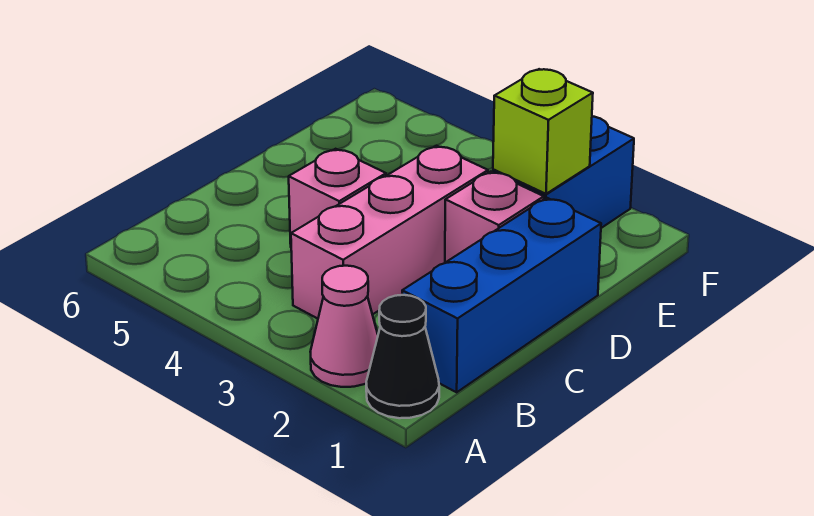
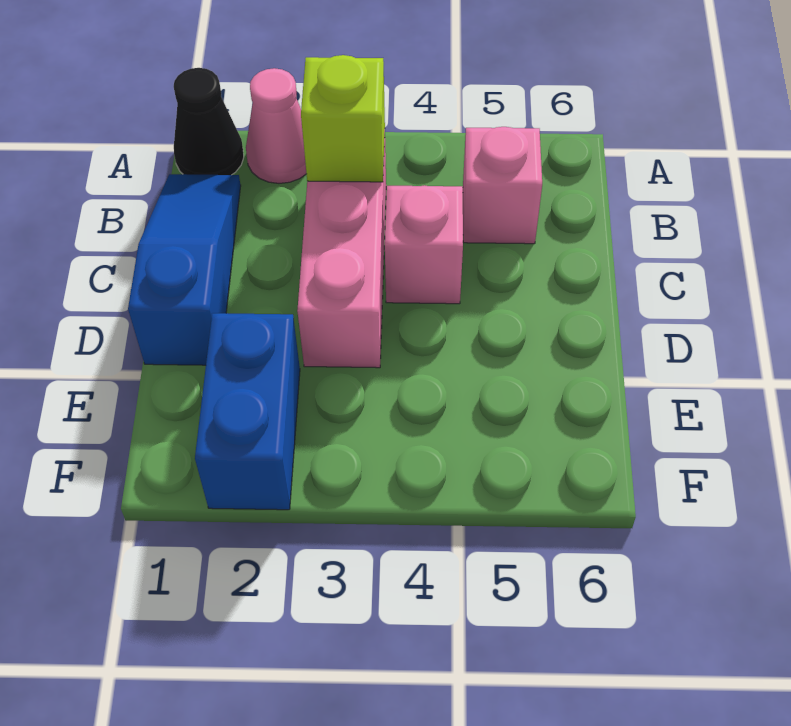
blue 1x3 brick [402,198,601,392] -> blue 1x3 slope [128,174,241,365]
pink 1x1 brick [445,171,544,262] -> pink 1x1 brick moved to [463,127,542,244]
lime 1x1 brick [493,69,593,194] -> lime 1x1 brick moved to [301,55,385,182]

